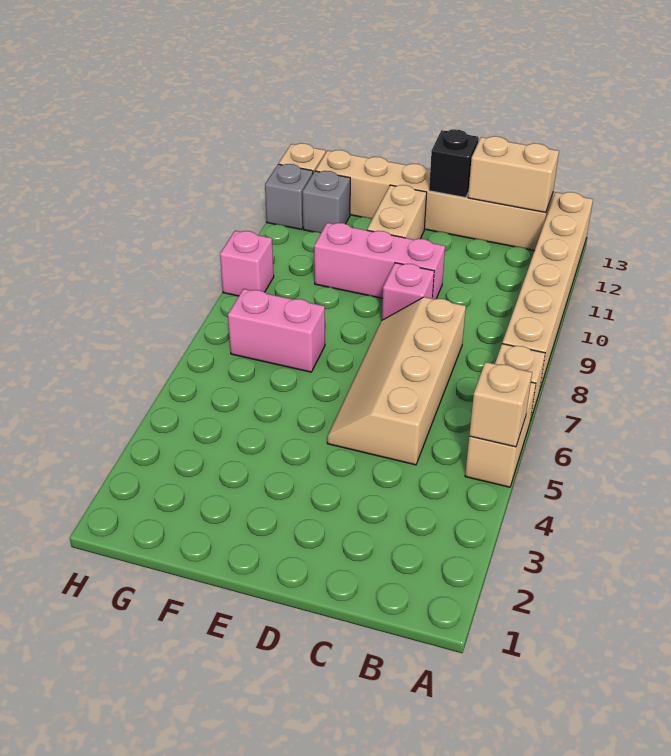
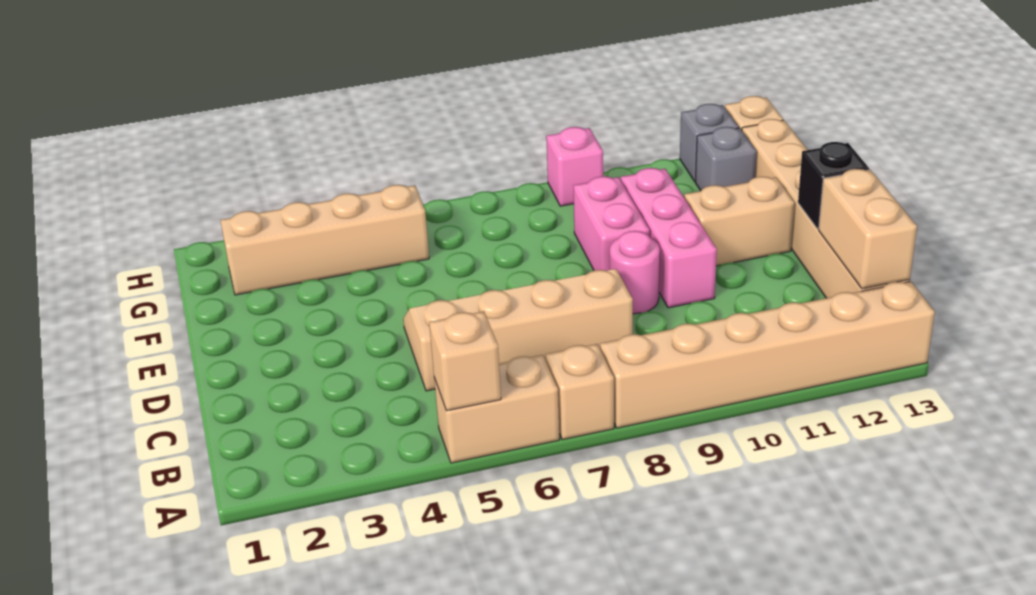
pink 1x1 brick [382,263,434,320] -> pink 1x1 round brick [610,231,660,314]
pink 1x2 brick [228,289,325,372] -> pink 1x2 brick moved to [573,176,650,271]
none -> tan 1x4 brick [220,185,429,295]

